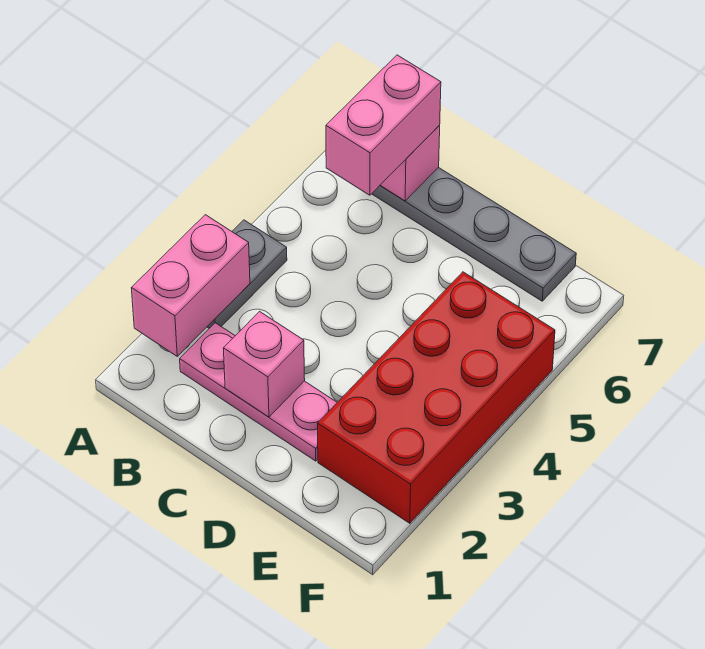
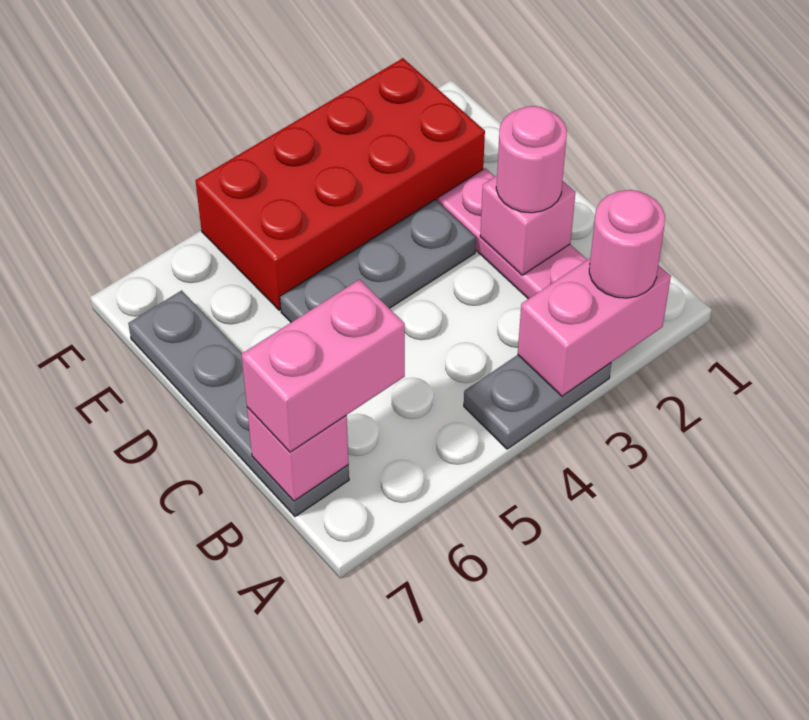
none -> pink 1x1 round brick [589,190,665,298]
none -> pink 1x1 round brick [496,106,567,213]
none -> grey 1x3 plate [280,200,476,322]

